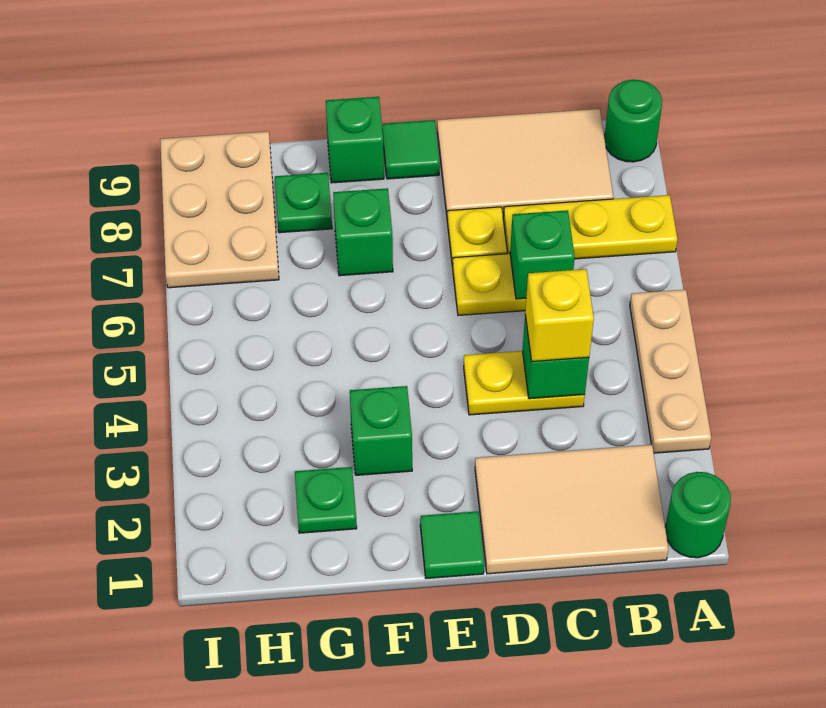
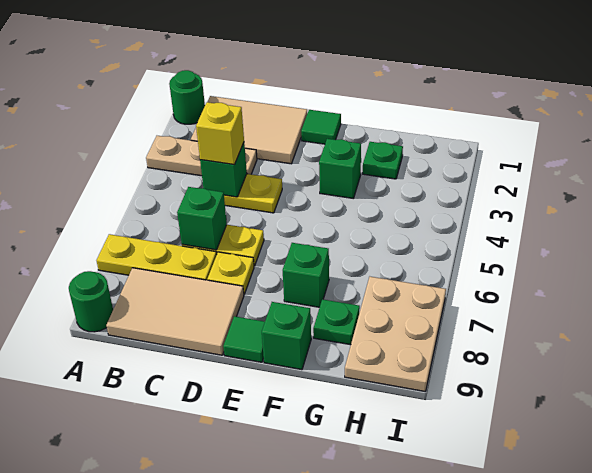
tan 1x3 plate [630,290,711,453] -> tan 1x3 plate turned to [146,136,257,176]

